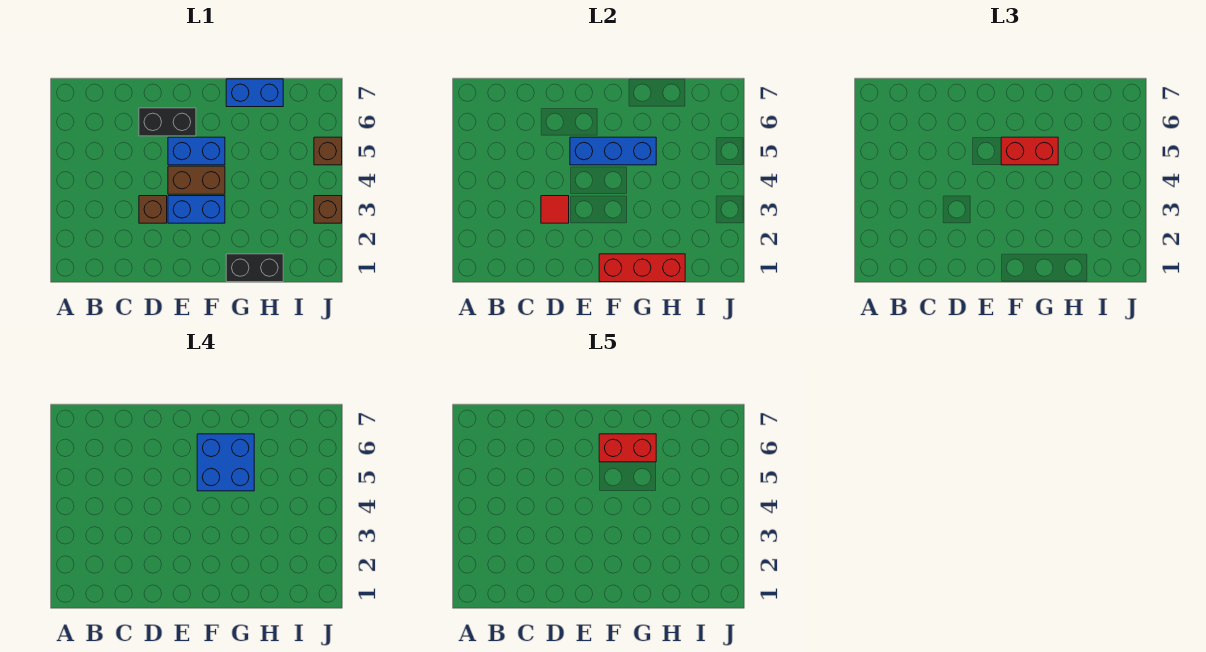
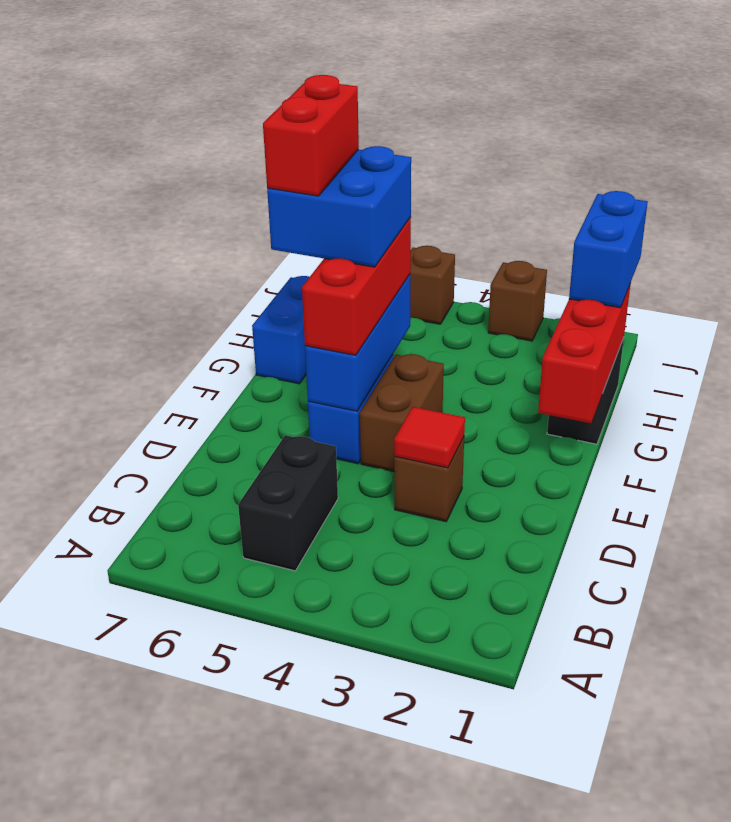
black 1x2 brick [139,108,196,136] -> black 1x2 brick moved to [238,435,338,571]
blue 1x2 brick [168,196,225,223] -> blue 1x2 brick moved to [569,191,648,308]
red 1x2 brick [1001,137,1058,165] -> red 1x3 brick [302,217,411,355]

